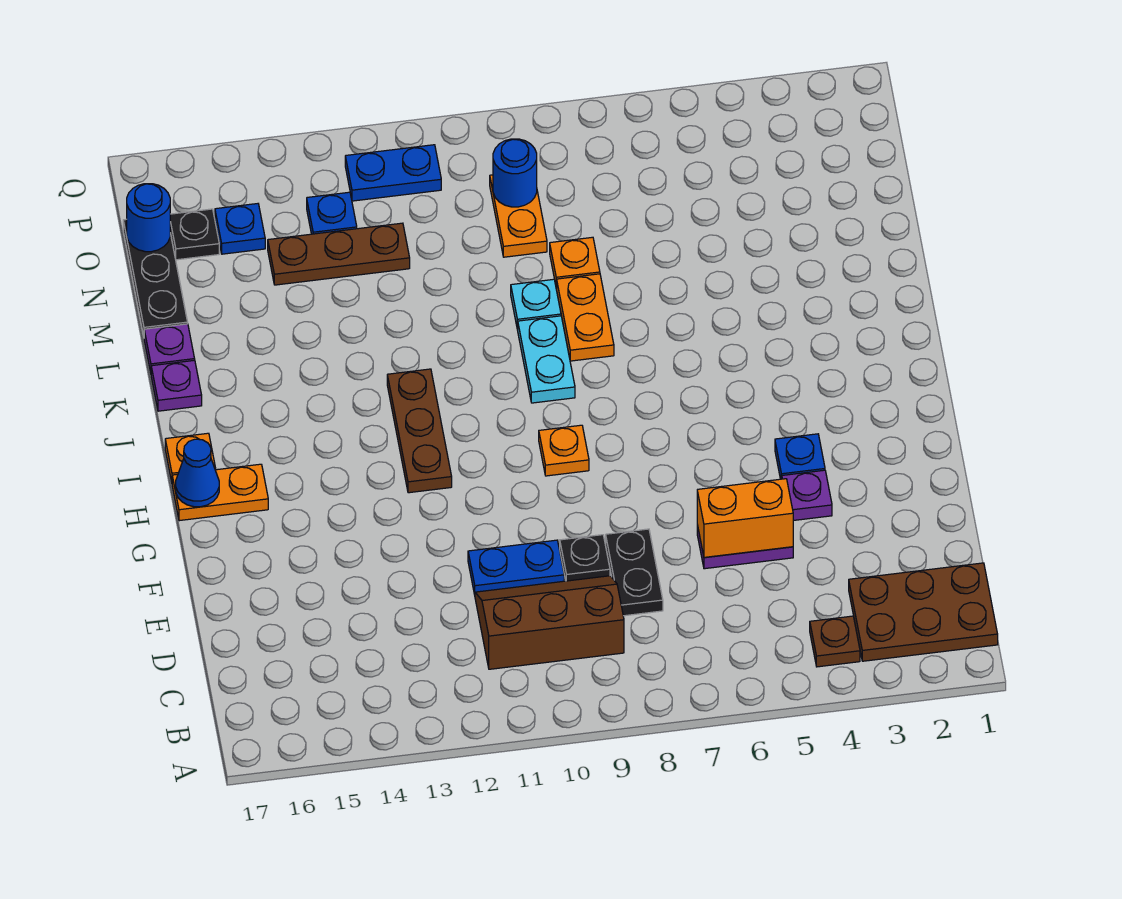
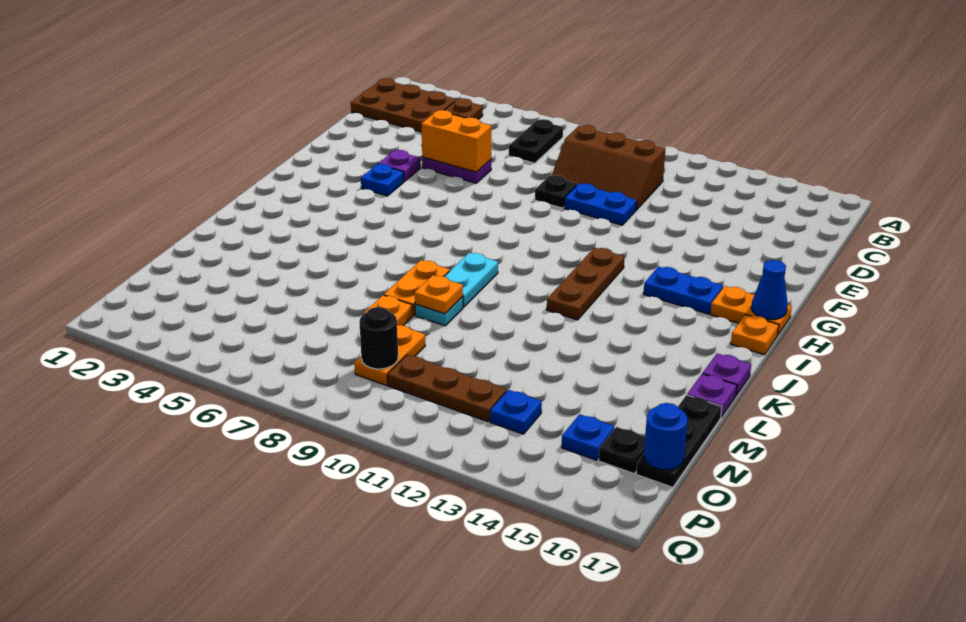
black 1x2 plate [606,529,663,616] -> black 1x2 plate moved to [509,119,563,163]
orange 1x1 plate [539,425,589,476] -> orange 1x1 plate moved to [415,275,463,314]
brown 1x3 plate [268,223,410,285] -> brown 1x3 plate moved to [387,355,507,422]
blue 1x1 round brick [493,139,537,207] -> black 1x1 round brick [359,307,398,369]
blue 1x2 plate [345,145,441,201] -> blue 1x2 plate moved to [644,266,723,314]

